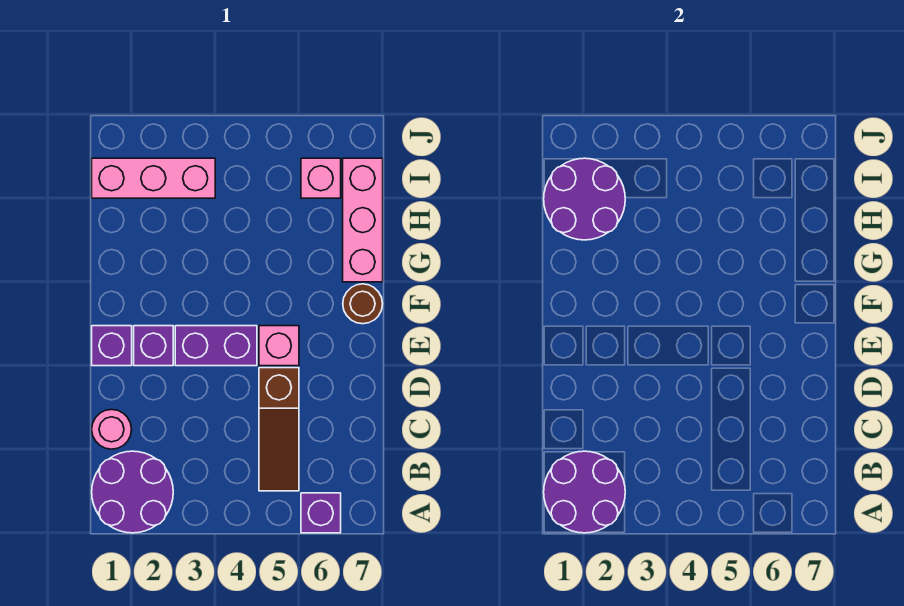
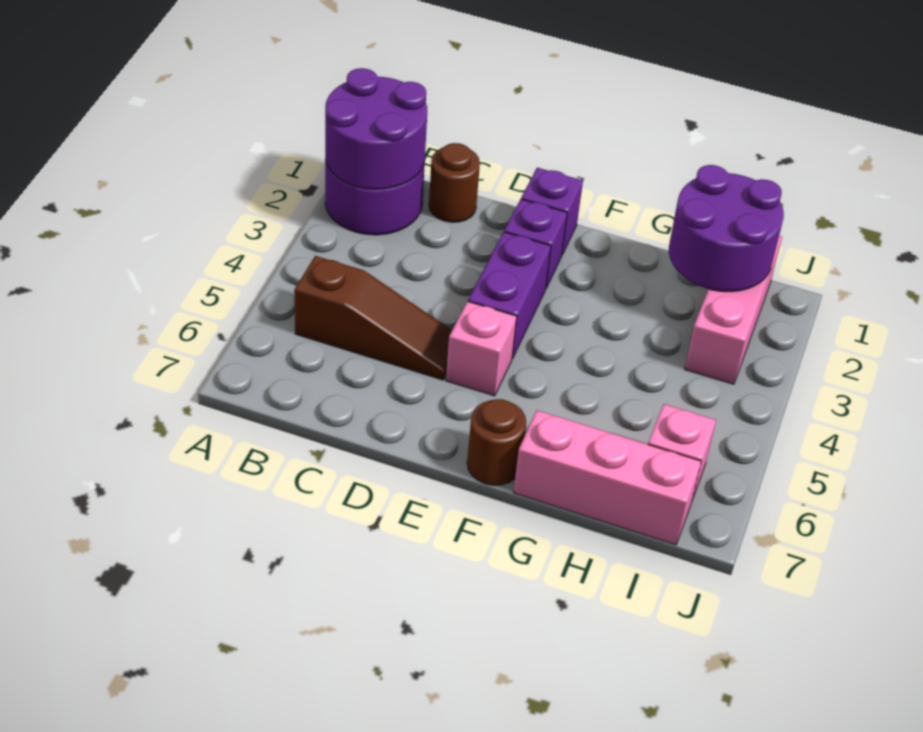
purple 1x1 brick [301,493,341,533] -> none
brown 1x3 slope [259,368,299,491] -> brown 1x3 slope turned to [294,256,452,380]
pink 1x1 round brick [92,409,131,449] -> brown 1x1 round brick [429,143,480,222]

